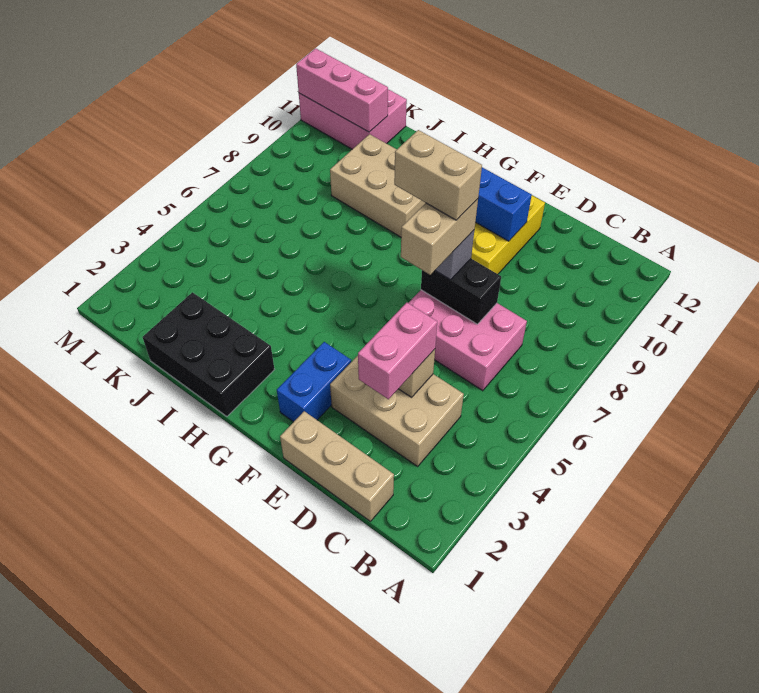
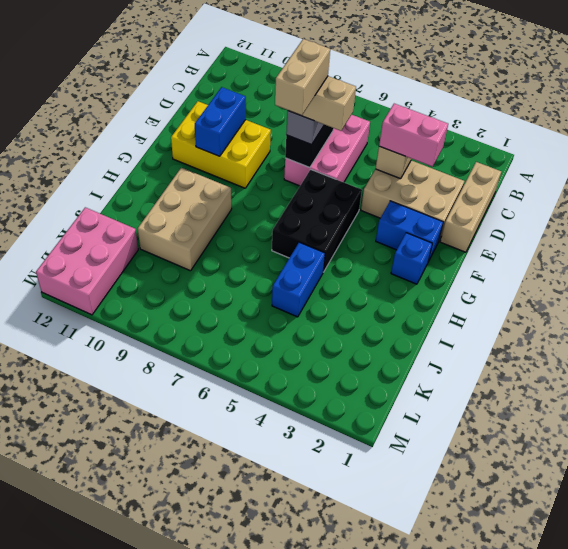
tan 2x3 brick [330,356,464,466] -> tan 2x3 brick turned to [361,160,464,240]
none -> blue 1x1 brick [391,233,432,284]
black 2x3 brick [143,292,275,416] -> black 2x3 brick moved to [272,170,362,272]
none -> blue 1x2 brick [272,242,325,317]
pink 1x3 brick [296,48,388,132] -> none

